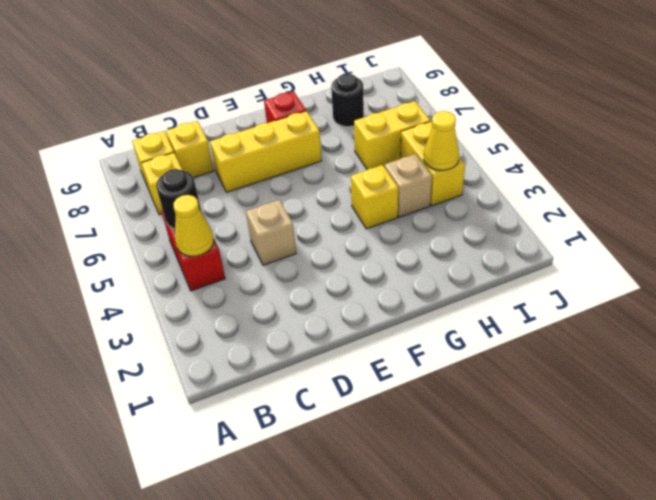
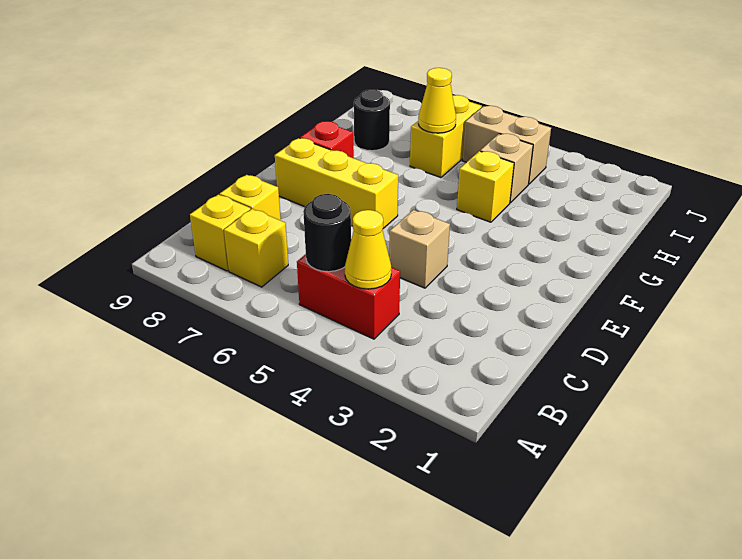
yellow 1x3 brick [210,111,322,192] -> yellow 1x3 brick turned to [275,138,398,228]
yellow 1x2 brick [400,121,465,206] -> tan 1x2 brick [462,106,551,184]
yellow 1x1 cone [424,111,459,170] -> yellow 1x1 cone moved to [418,68,456,133]

